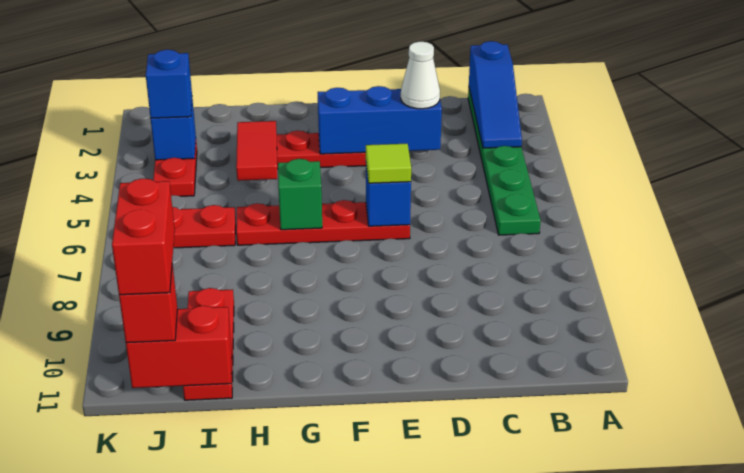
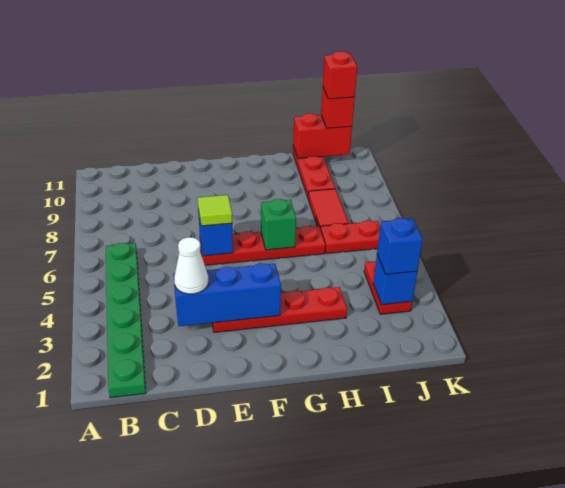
blue 1x3 slope [469,41,522,148] -> none
red 1x2 tile [236,121,277,181] -> red 1x2 tile moved to [308,189,348,229]
red 1x2 brick [112,178,175,295] -> red 1x1 brick [323,51,357,99]

